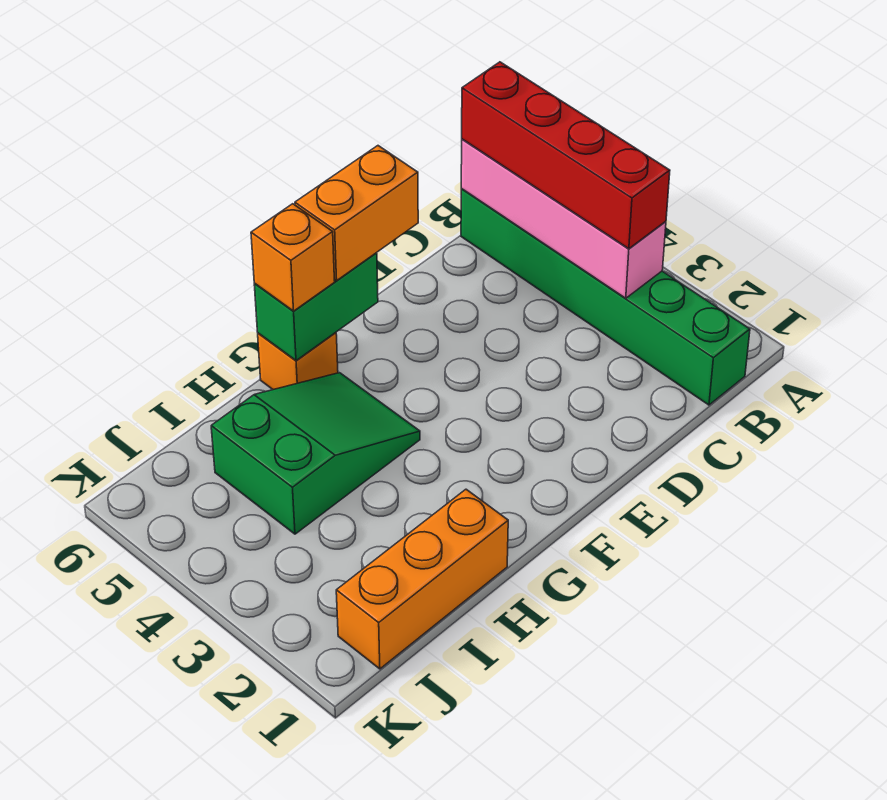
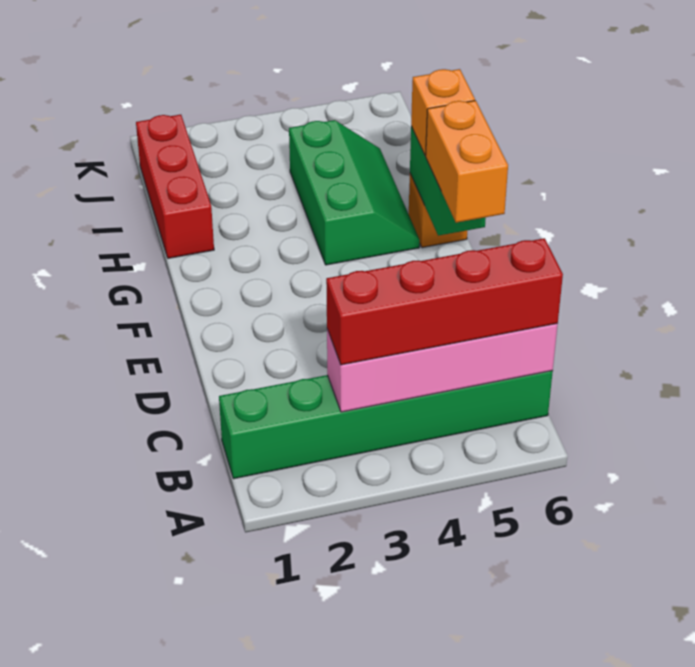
green 2x3 slope [211,373,420,534] -> green 2x3 slope turned to [289,120,420,265]
orange 1x3 brick [336,489,508,669] -> red 1x3 brick [136,115,214,258]

